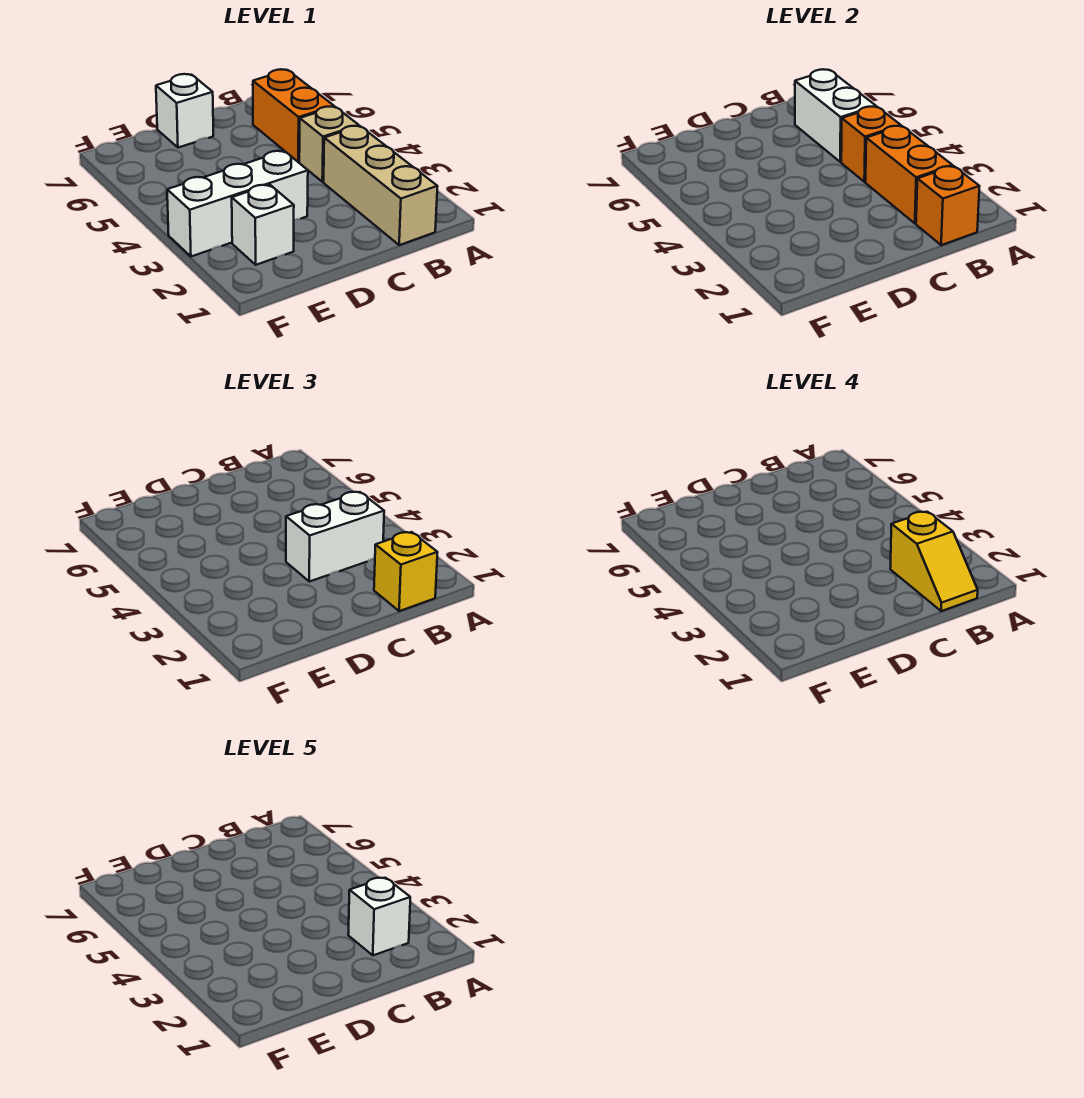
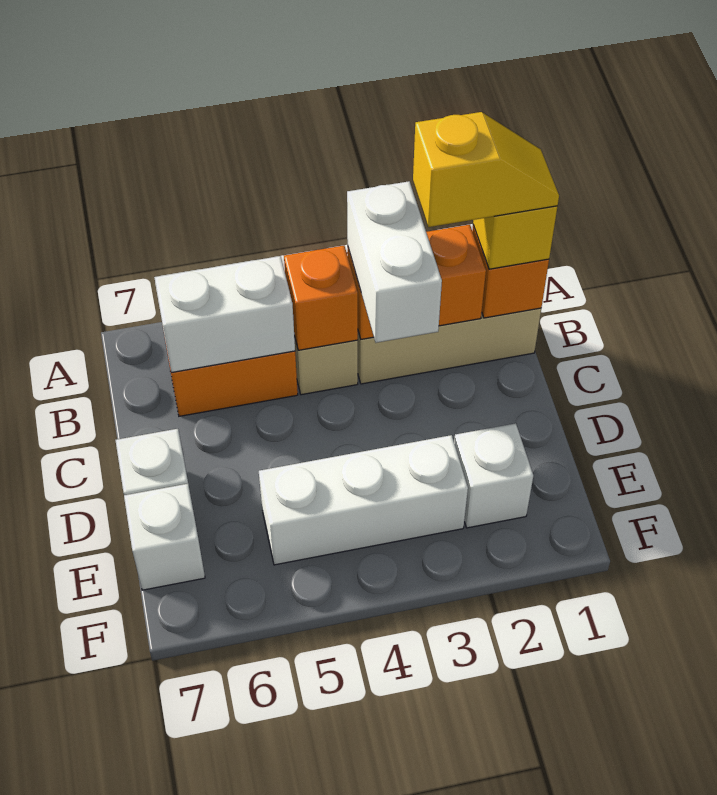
white 1x1 brick [348,878,410,955] -> white 1x1 brick moved to [124,484,205,590]
white 1x3 brick [167,151,308,257] -> white 1x3 brick turned to [259,435,468,565]

